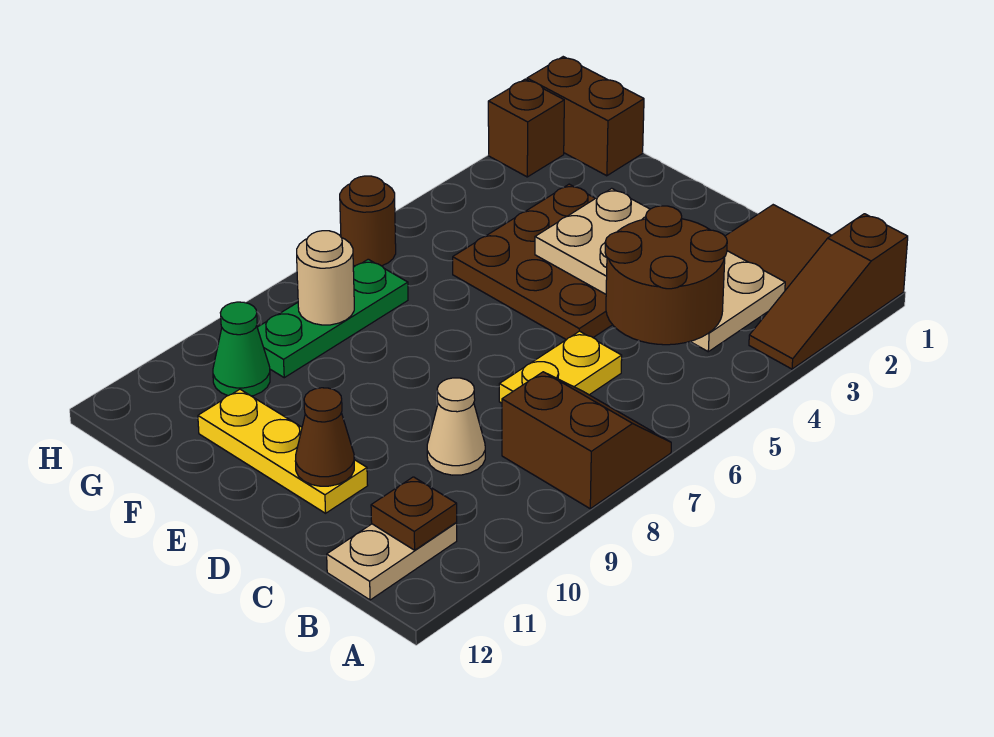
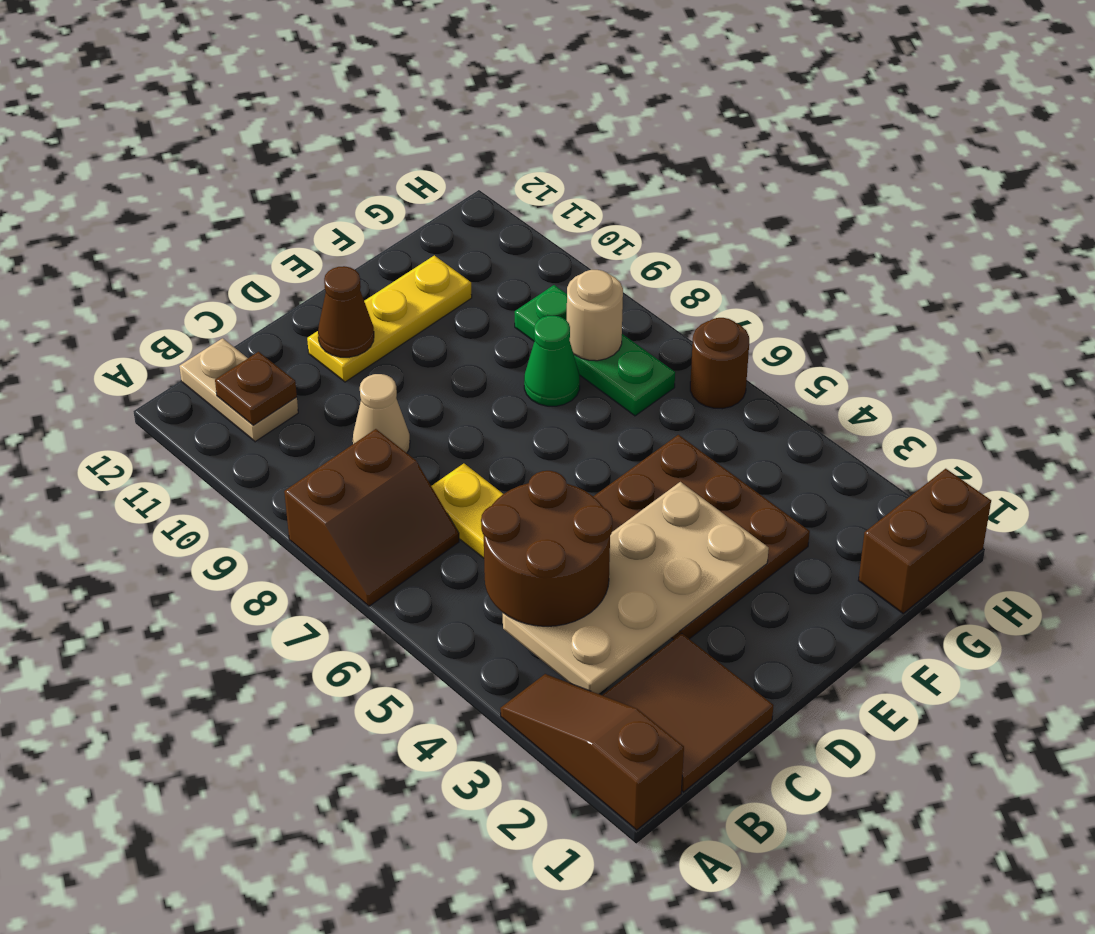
green 1x1 cone [213,302,270,396] -> green 1x1 cone moved to [524,316,580,406]
brown 1x1 brick [488,79,564,177] -> none

